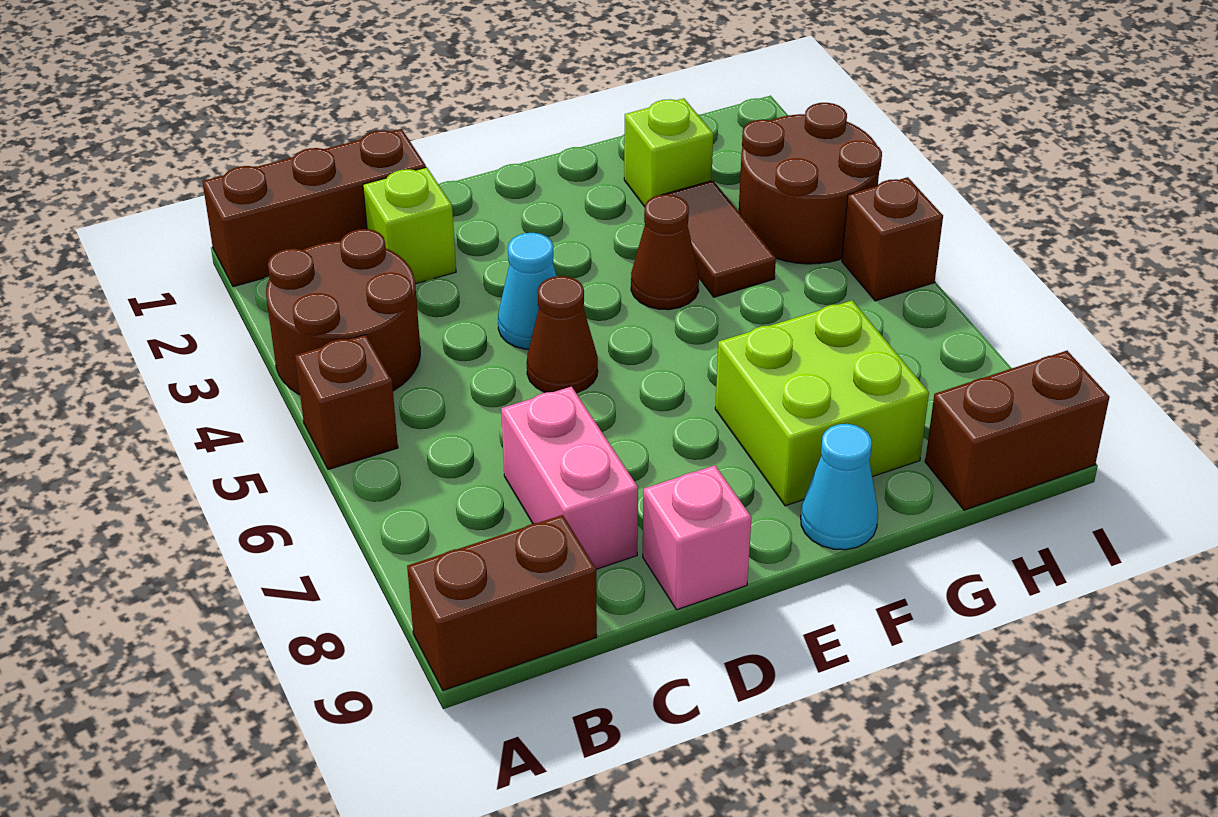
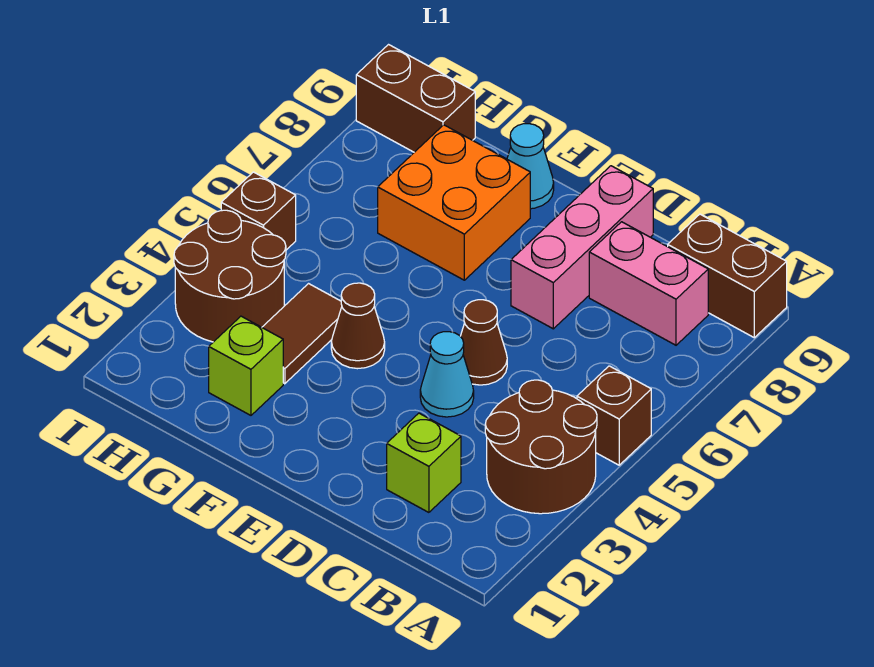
brown 1x3 brick [202,129,426,287] -> none
pink 1x2 brick [501,387,638,569] -> pink 1x2 brick turned to [589,222,708,345]
pink 1x1 brick [643,465,752,610] -> pink 1x3 brick [511,166,653,329]
lime 2x2 brick [715,301,929,506] -> orange 2x2 brick [378,125,530,280]

